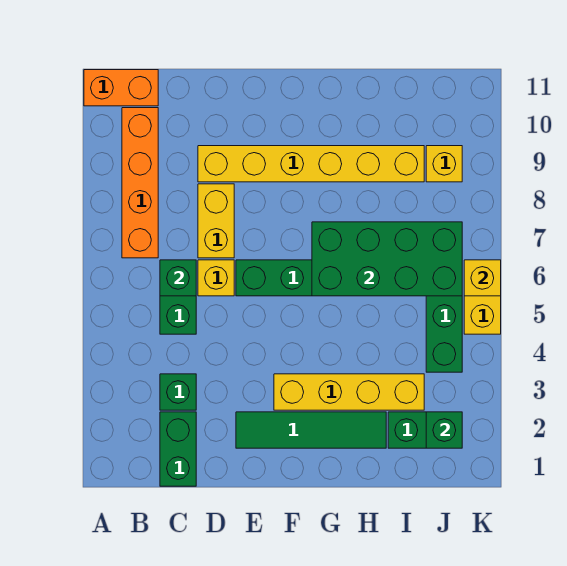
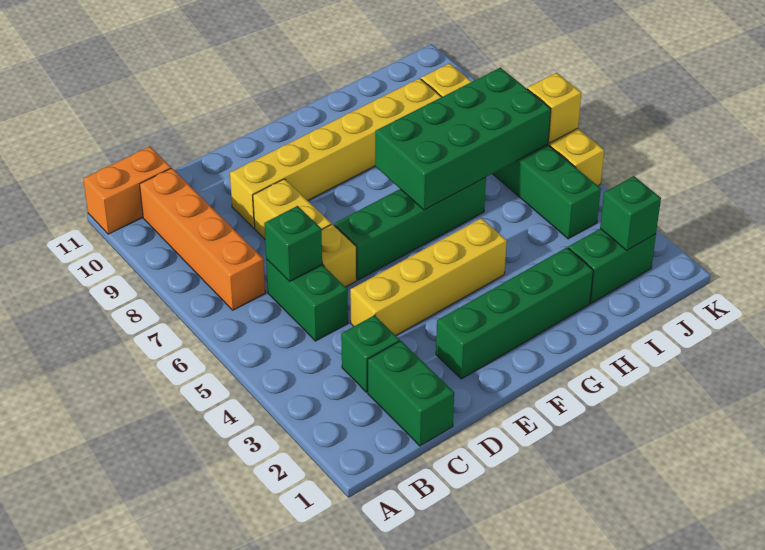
green 1x4 tile [236,412,386,448] -> green 1x4 brick [436,247,593,379]
yellow 1x4 brick [274,374,424,410] -> yellow 1x4 brick moved to [350,218,507,335]

